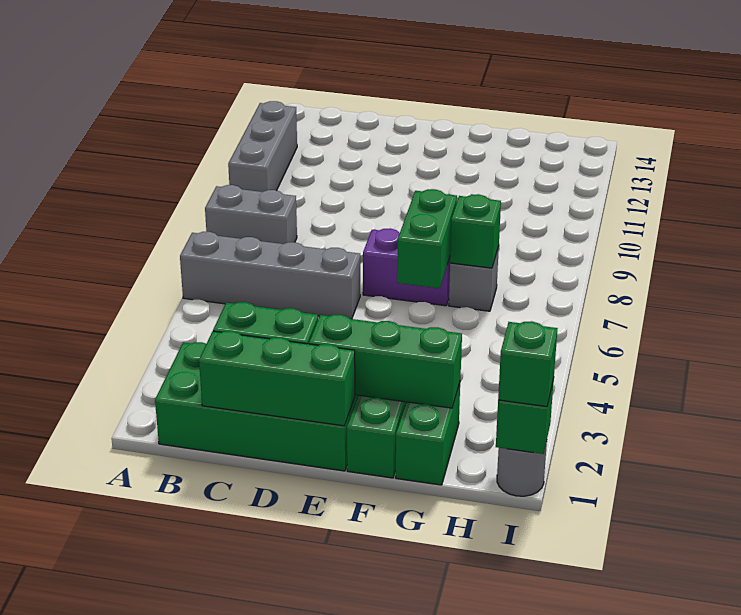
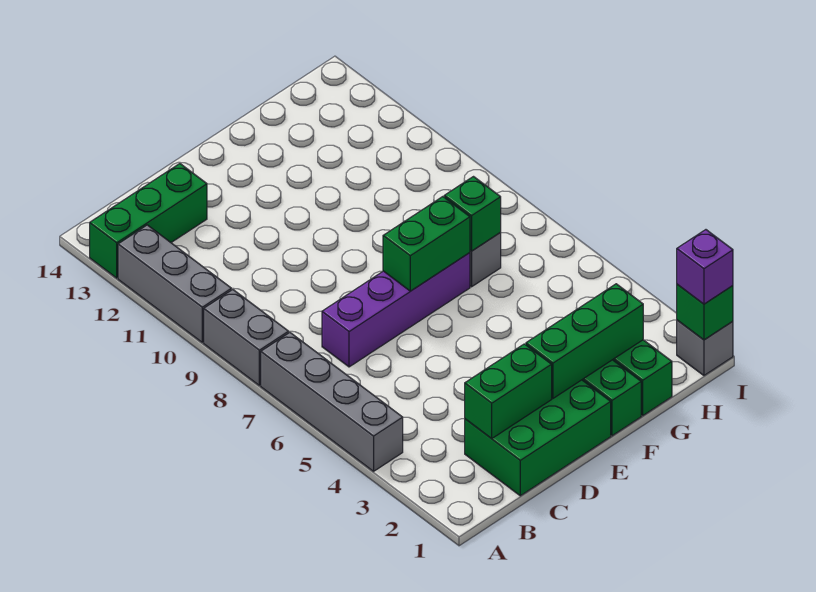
grey 1x4 brick [180,232,360,319] -> grey 1x4 brick turned to [261,333,403,471]
grey 1x2 brick [205,185,297,244] -> grey 1x2 brick turned to [204,290,289,385]
green 2x4 brick [155,342,358,471] -> green 2x3 brick [465,380,611,496]
green 1x3 brick [199,331,355,426] -> green 1x3 brick moved to [90,164,207,278]
purple 1x2 brick [363,228,450,306] -> purple 1x4 brick [322,253,470,367]
green 1x2 brick [397,189,457,288] -> green 1x2 brick turned to [383,197,470,291]
grey 1x1 round brick [497,441,547,496] -> grey 1x1 brick [677,320,733,375]
green 1x1 brick [498,321,558,407] -> purple 1x1 brick [677,230,733,304]

